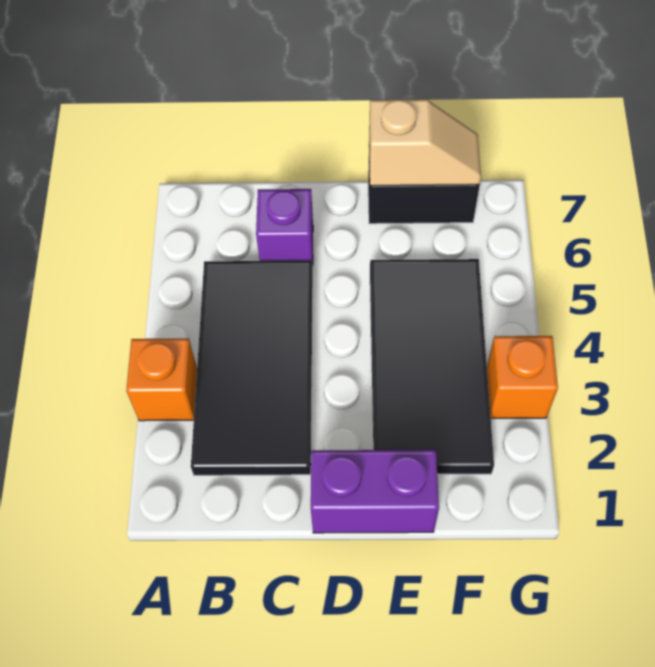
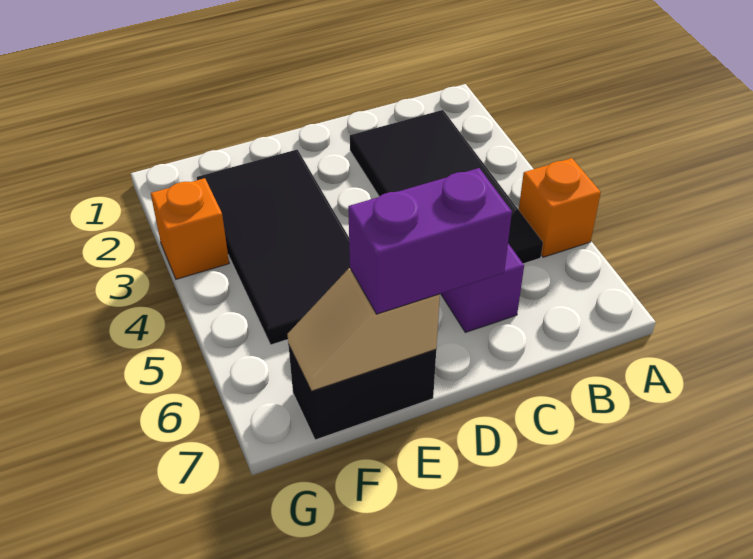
orange 1x1 brick [126,339,197,421] -> orange 1x1 brick moved to [519,158,601,257]
purple 1x2 brick [311,450,439,533] -> purple 1x2 brick moved to [348,168,512,314]

